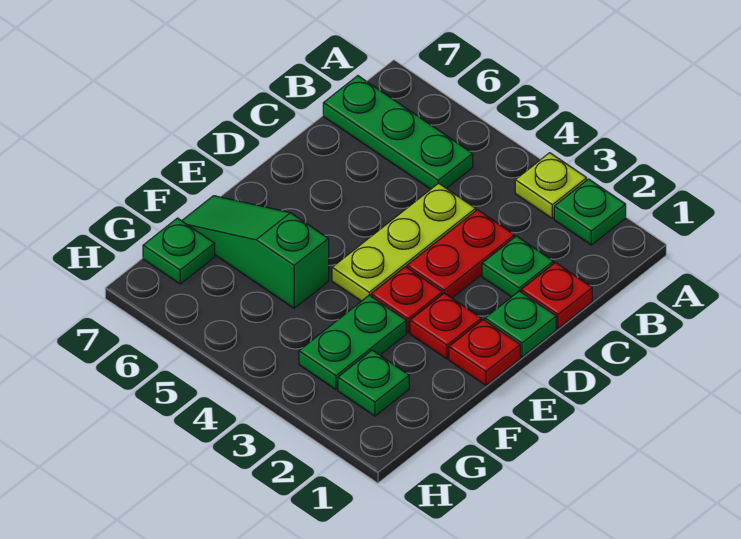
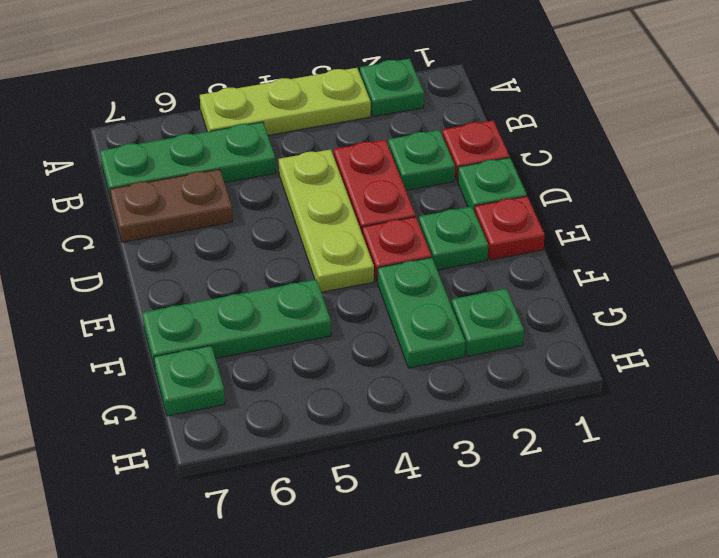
lime 1x1 plate [515,153,587,219] -> lime 1x3 plate [200,68,371,135]
none -> brown 1x2 plate [110,169,233,242]
red 1x1 plate [410,293,481,359] -> green 1x1 plate [419,207,488,270]
green 1x3 slope [182,196,329,308] -> green 1x3 plate [142,279,331,368]

